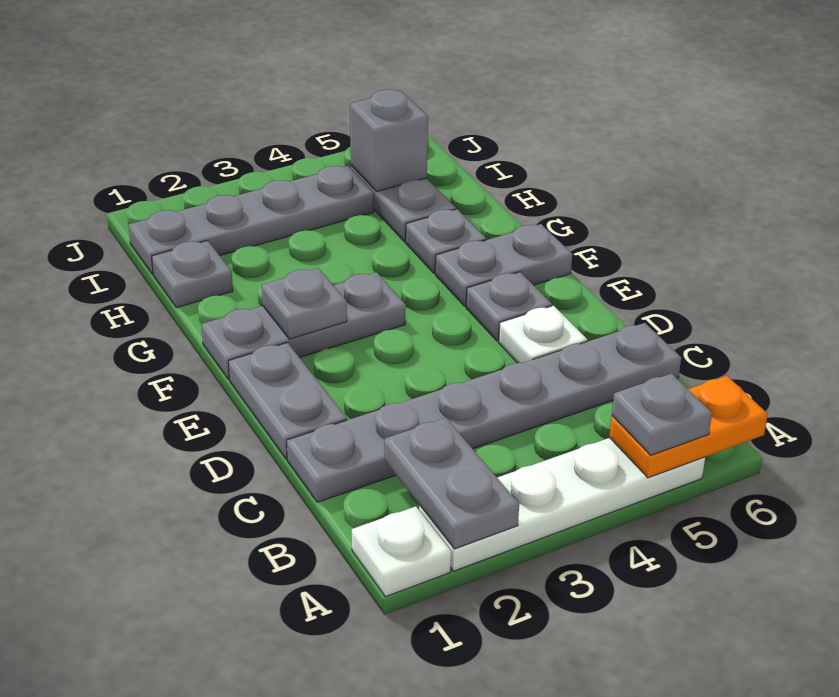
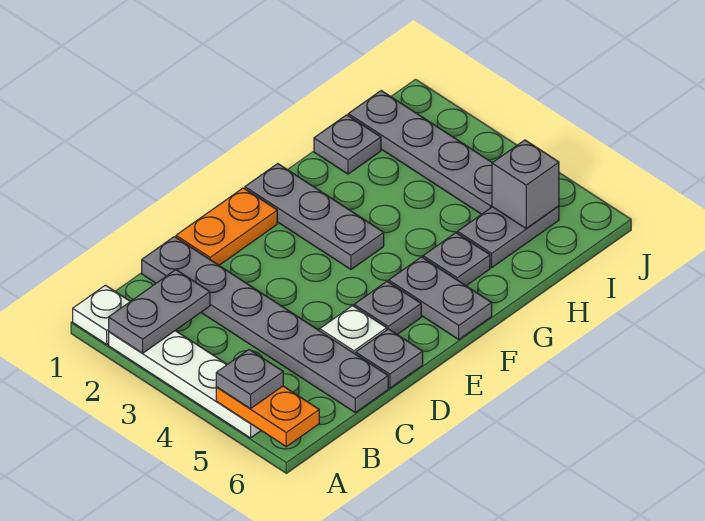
grey 1x2 plate [228,343,347,459] -> orange 1x2 plate [176,188,277,265]
grey 1x1 plate [262,268,347,339] -> grey 1x1 plate moved to [356,329,423,388]

